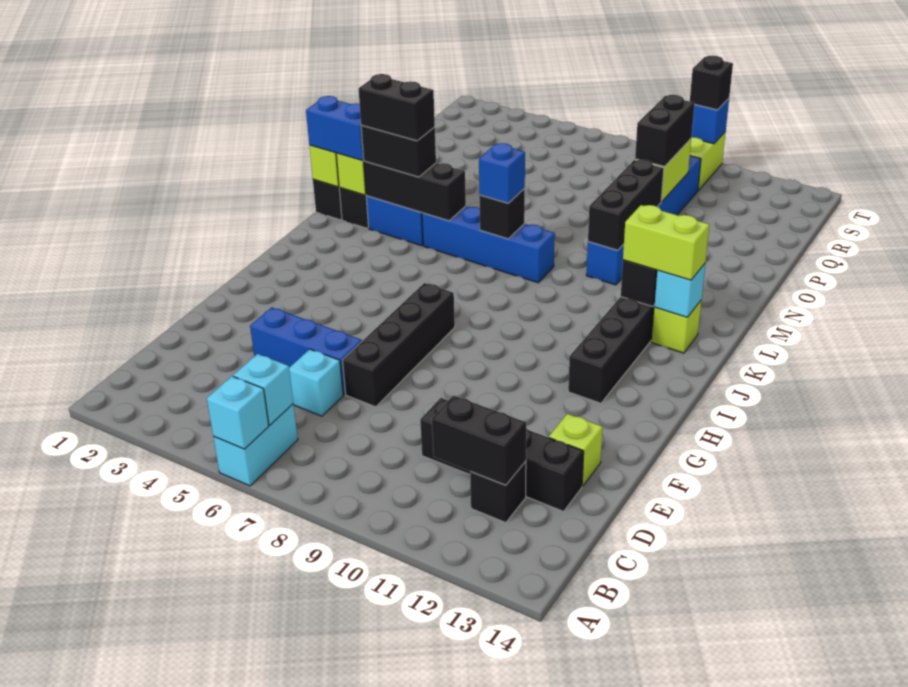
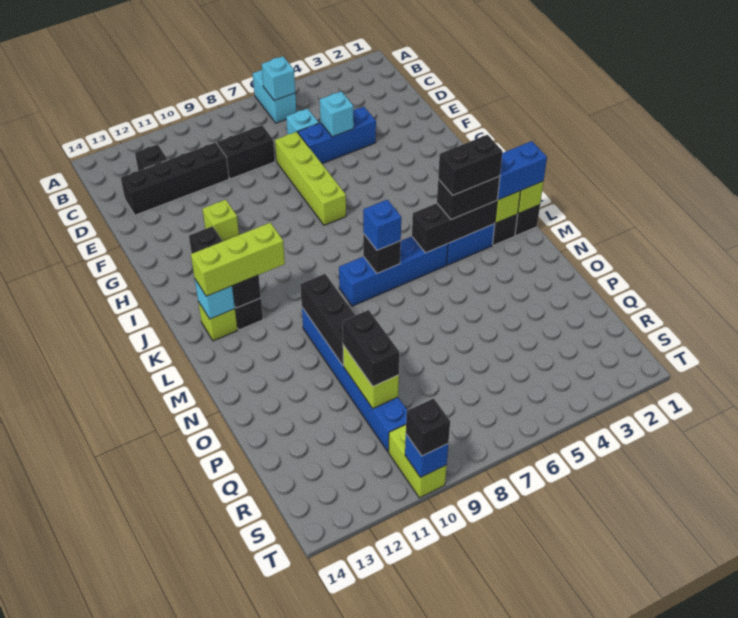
cyan 1x1 brick [207,376,269,449] -> cyan 1x1 brick moved to [320,91,354,137]
black 1x2 brick [432,396,526,485] -> black 1x2 brick moved to [217,125,275,179]
black 1x4 brick [343,283,455,407] -> lime 1x4 brick [275,132,346,225]
lime 1x1 brick [549,414,603,486] -> lime 1x1 brick moved to [202,200,239,241]
lime 1x2 brick [623,205,709,280] -> lime 1x3 brick [191,223,285,296]

